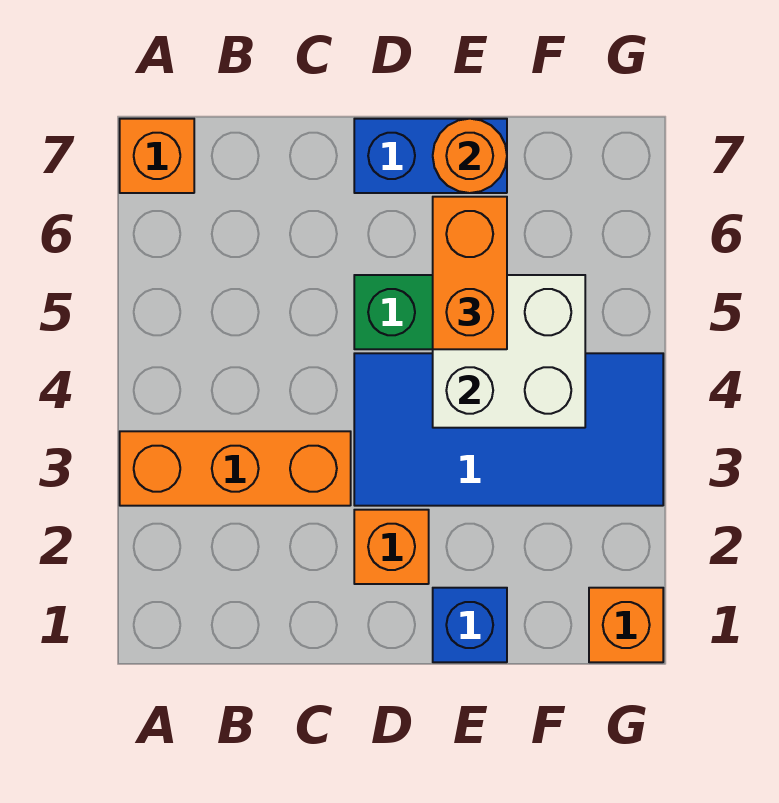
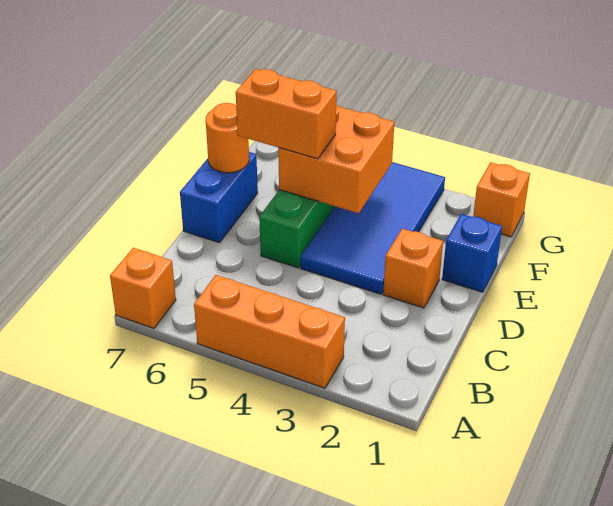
orange 1x3 brick [120,431,351,506] -> orange 1x3 brick turned to [194,275,345,388]
white 2x2 brick [433,275,585,428] -> orange 2x2 brick [278,105,394,213]

